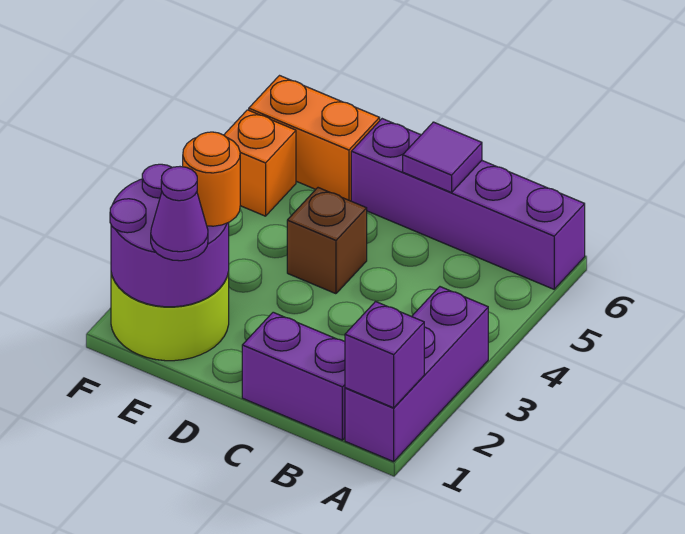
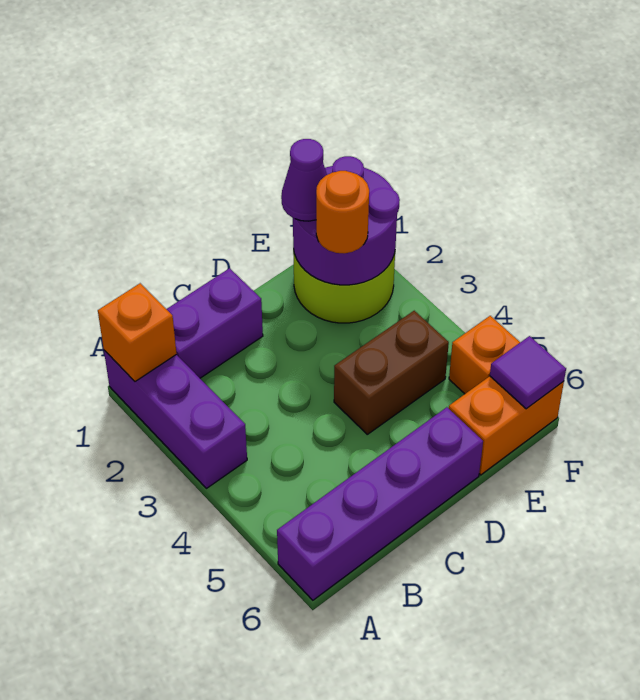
purple 1x1 brick [345,302,424,408] -> orange 1x1 brick [98,283,177,381]
purple 1x1 tile [403,122,482,193] -> purple 1x1 tile moved to [490,336,566,409]
brown 1x1 brick [287,188,367,294] -> brown 1x2 brick [334,311,449,434]

